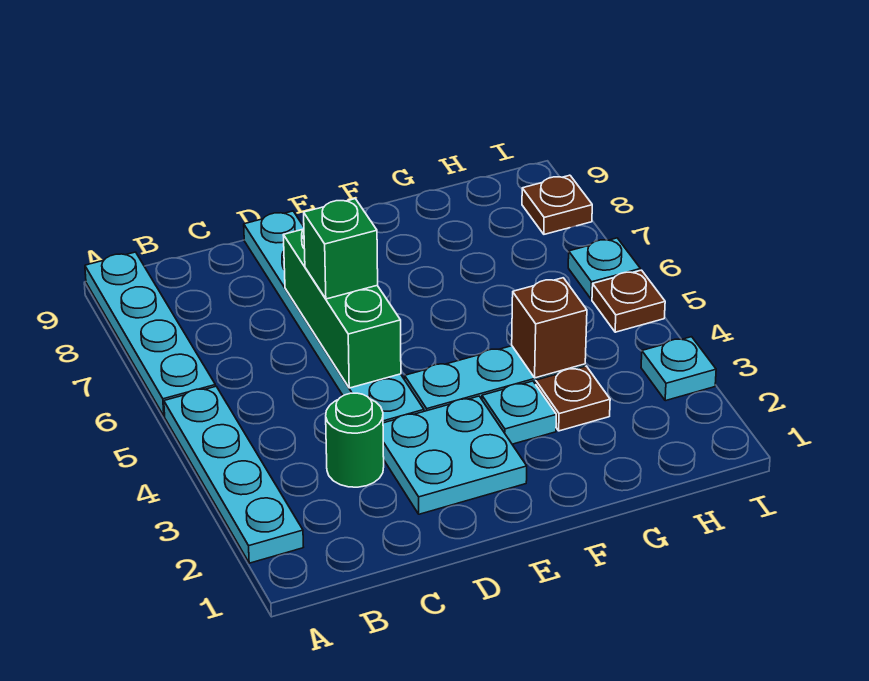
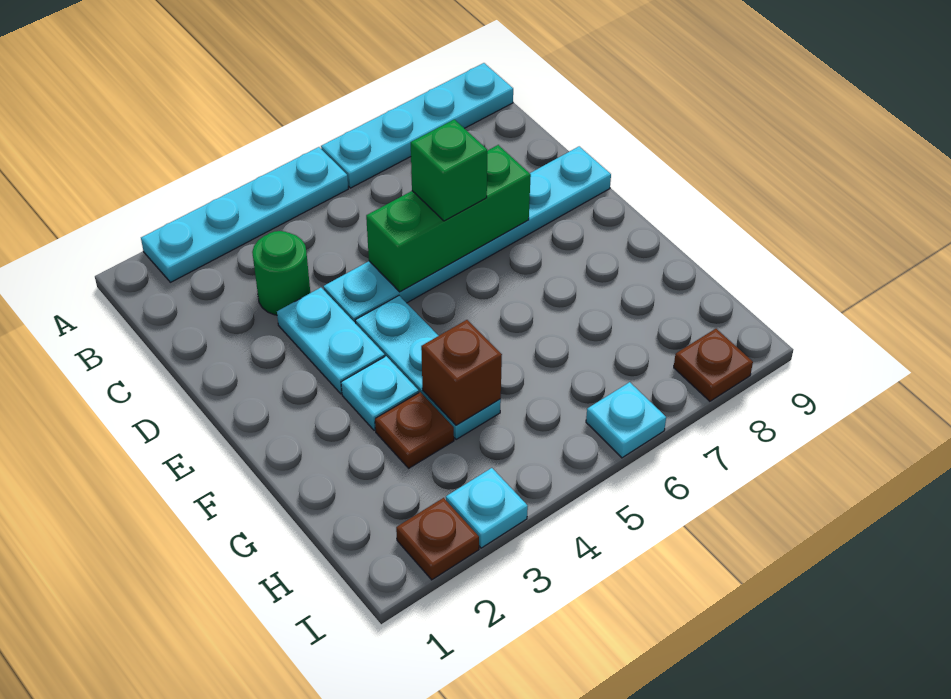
cyan 2x2 plate [383,396,527,514] -> cyan 1x2 plate [277,288,385,394]
brown 1x1 plate [592,270,665,332] -> brown 1x1 plate moved to [396,498,479,580]

